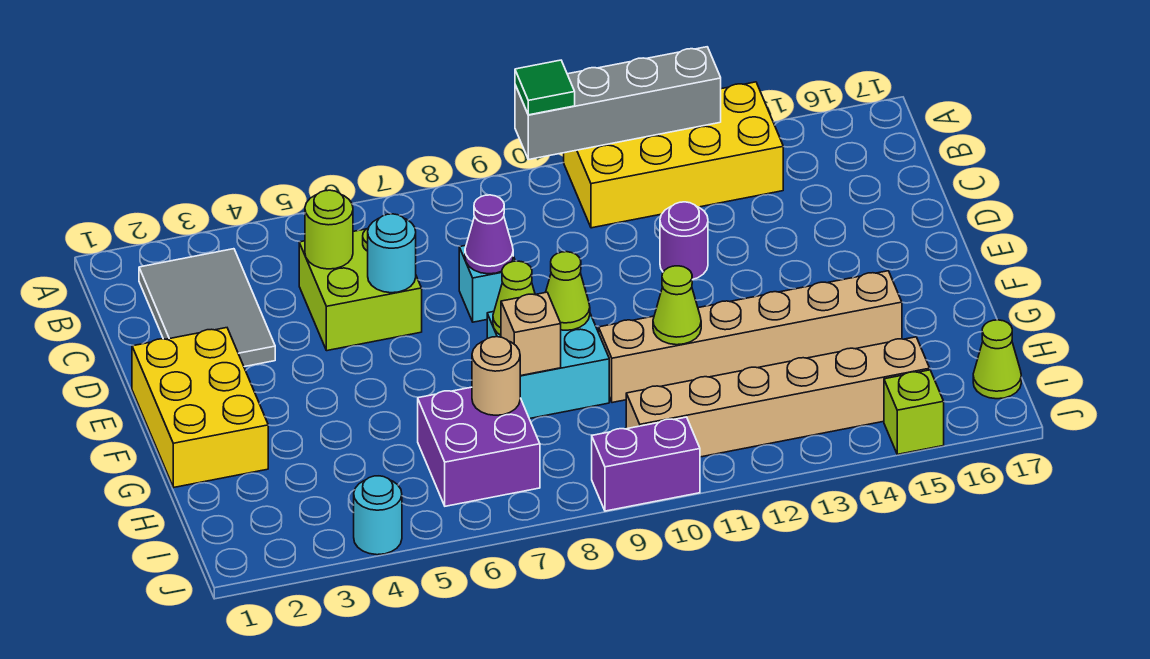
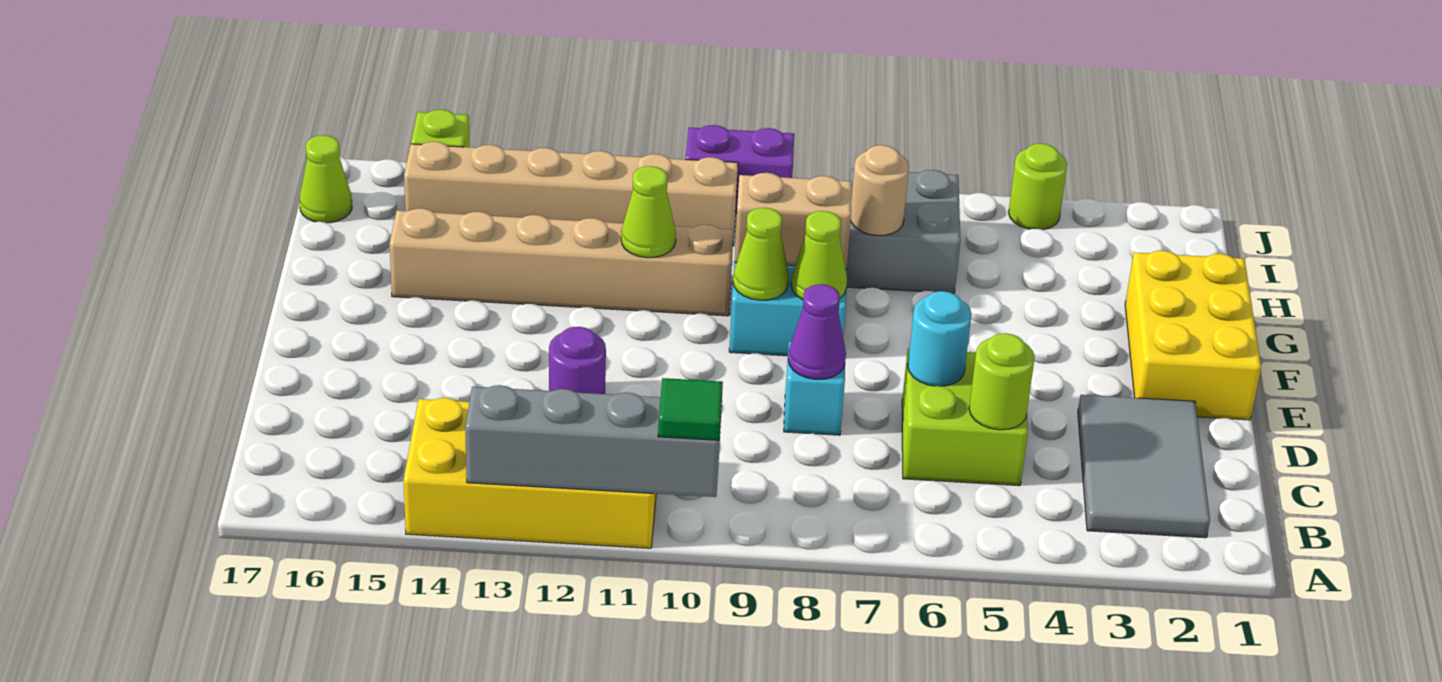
tan 1x1 brick [501,292,561,376] -> tan 1x2 brick [734,173,852,269]
purple 2x2 brick [418,387,540,506] -> grey 2x2 brick [846,169,961,293]
cyan 1x1 round brick [354,476,402,555] -> lime 1x1 round brick [1009,144,1067,230]

